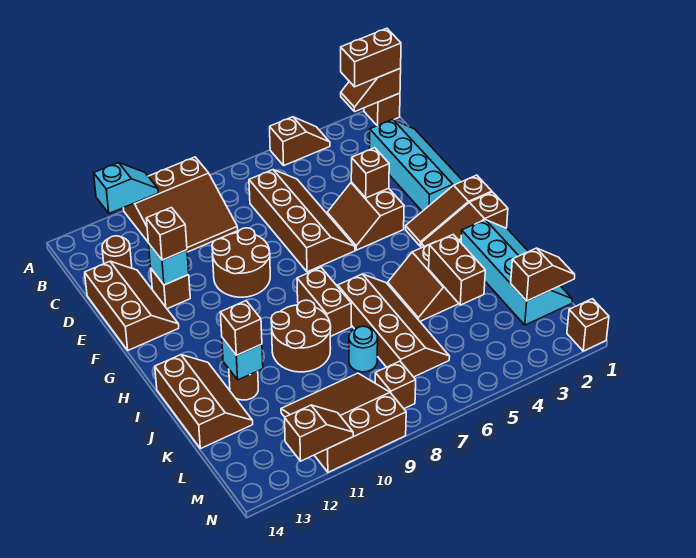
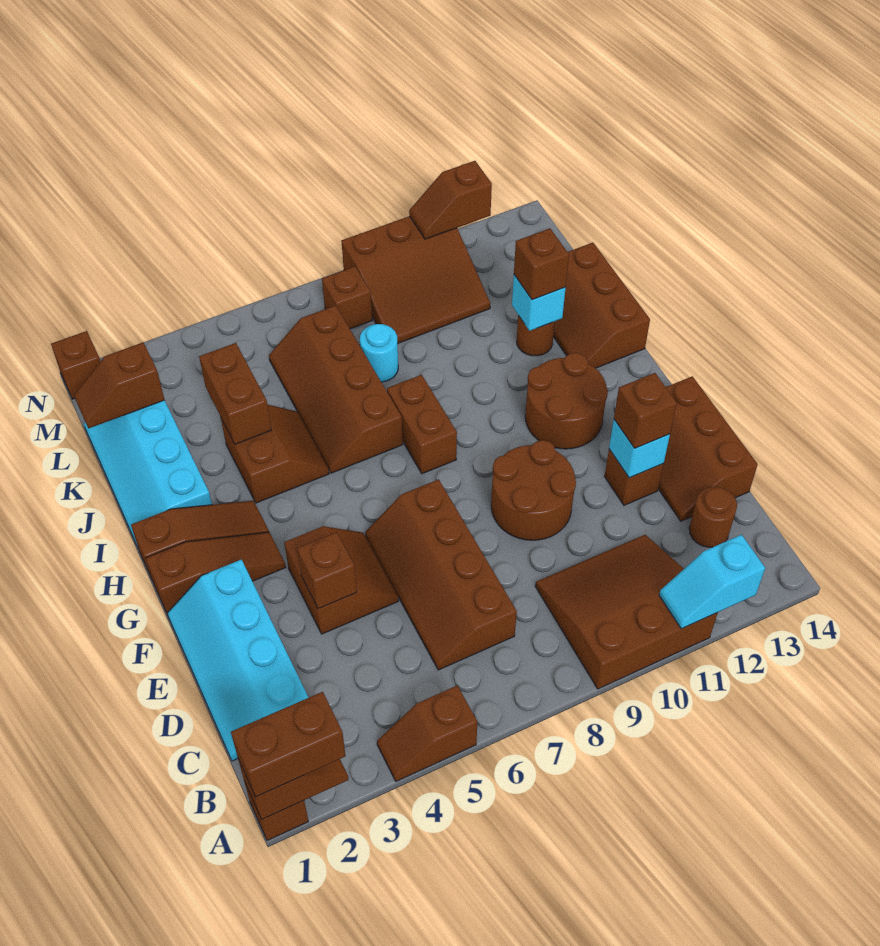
brown 2x2 round brick [271,300,331,372] -> brown 2x2 round brick moved to [525,353,608,449]

